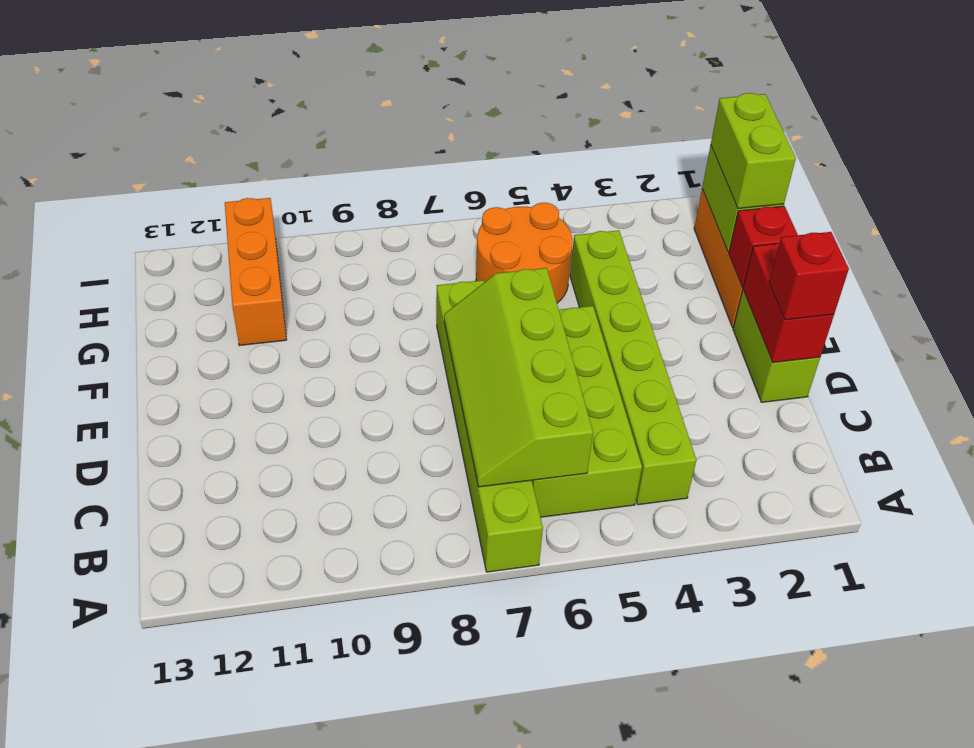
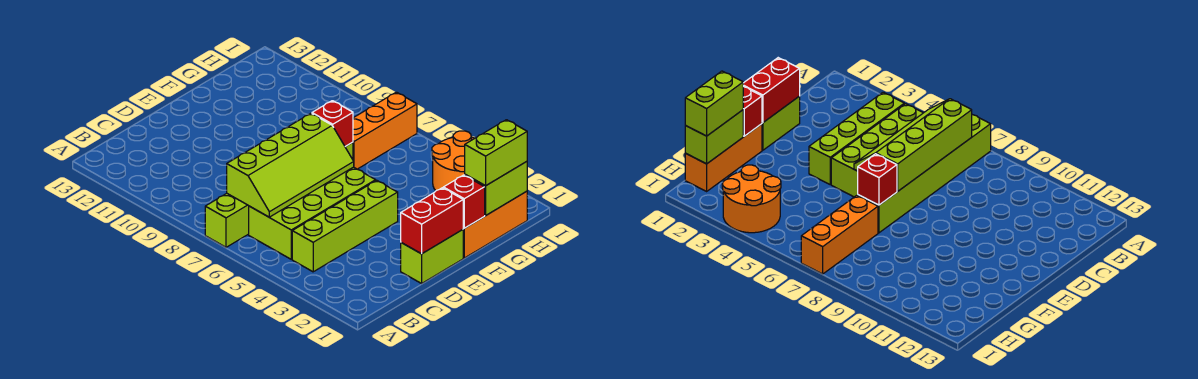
lime 1x6 brick [570,230,696,505] -> lime 1x4 brick [292,180,398,272]
lime 2x4 slope [444,268,593,487] -> lime 2x4 slope turned to [227,113,354,217]
red 1x1 brick [769,232,849,320] -> red 1x1 brick moved to [312,101,353,147]
orange 2x2 round brick [476,203,573,303] -> orange 2x2 round brick moved to [432,131,475,191]
orange 1x3 brick [225,198,286,346] -> orange 1x3 brick moved to [353,92,417,169]

